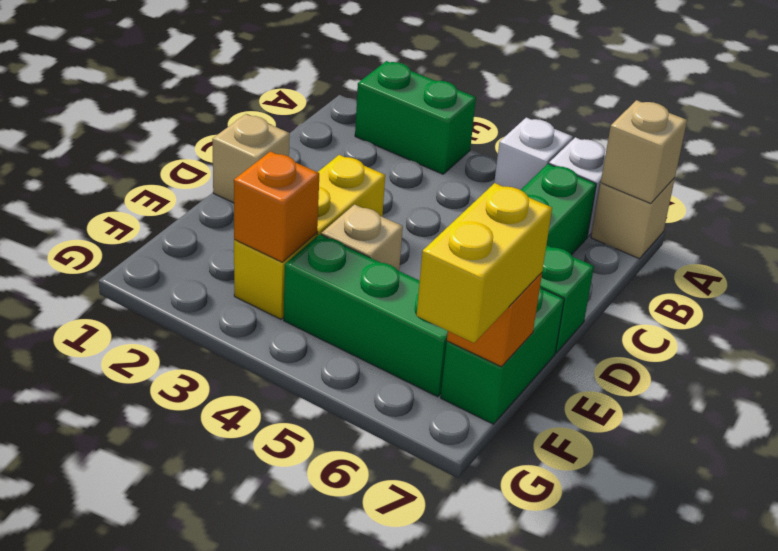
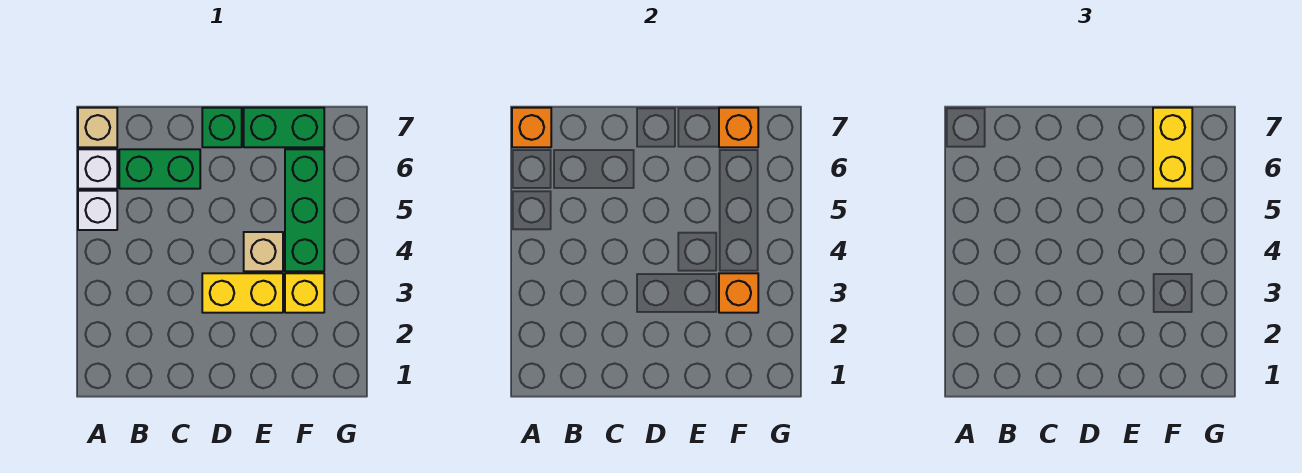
green 1x2 brick [355,61,476,174] -> none
tan 1x1 brick [601,100,687,204] -> orange 1x1 brick [512,108,551,147]
tan 1x1 brick [212,114,290,203] -> none
yellow 1x2 brick [417,183,552,343] -> yellow 1x2 brick turned to [1153,108,1192,189]

